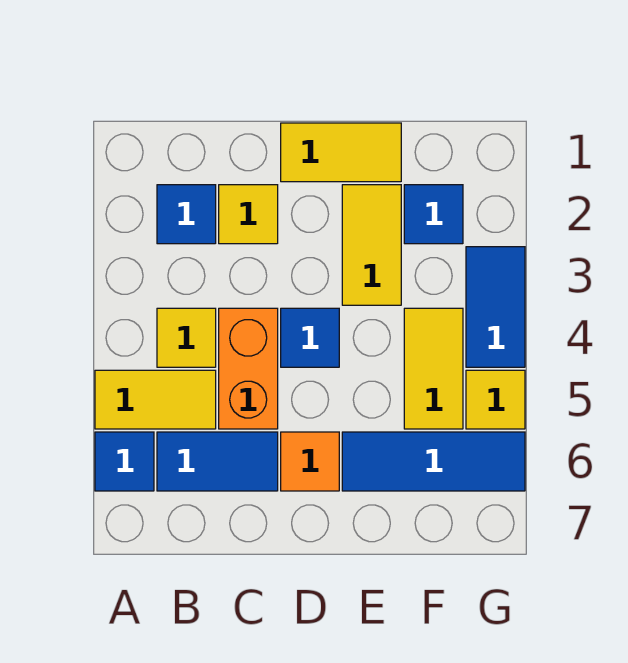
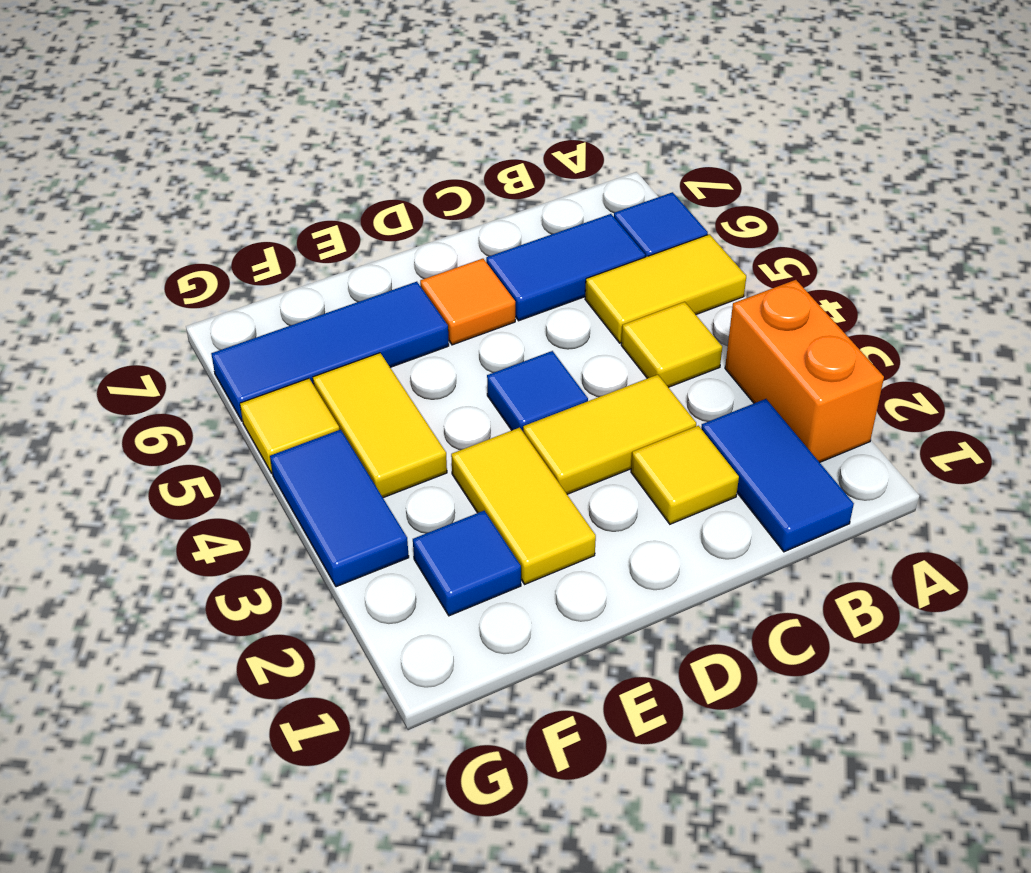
blue 1x1 tile [157,185,216,244] -> blue 1x2 tile [701,399,854,552]
orange 1x2 brick [219,308,278,429] -> orange 1x2 brick moved to [725,280,884,462]
yellow 1x2 tile [281,123,401,182] -> yellow 1x2 tile moved to [523,375,696,494]

